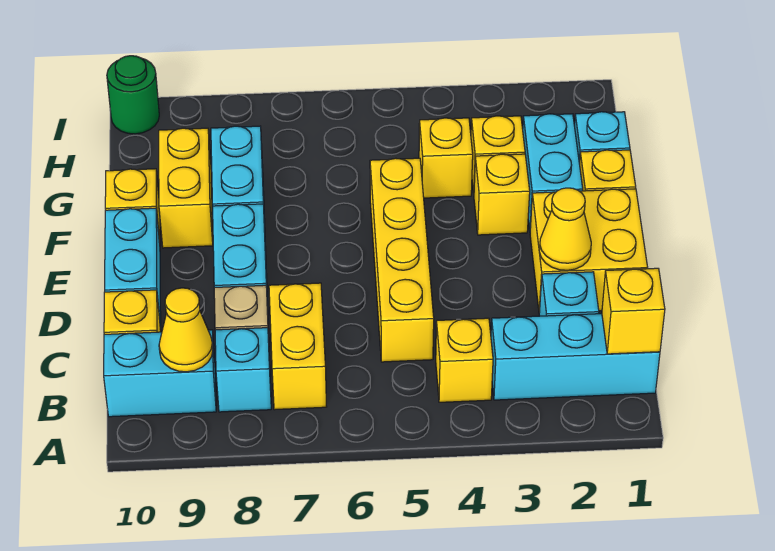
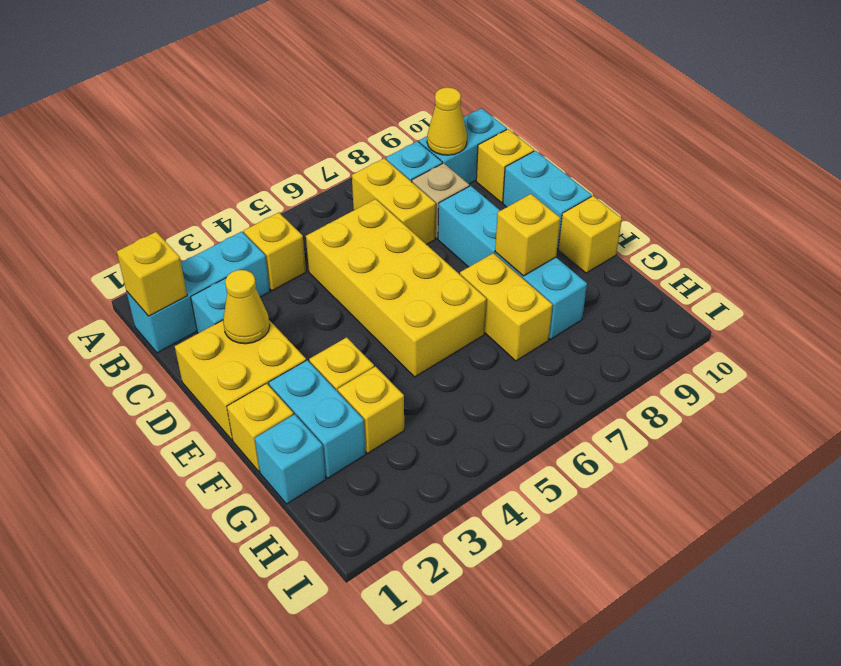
yellow 1x4 brick [370,158,434,362] -> yellow 2x4 brick [306,199,486,377]
yellow 1x2 brick [159,128,213,248] -> yellow 1x2 brick moved to [460,253,552,361]
yellow 1x1 brick [419,118,473,198] -> yellow 1x1 brick moved to [495,194,560,276]
green 1x1 round brick [107,56,159,134] -> none

